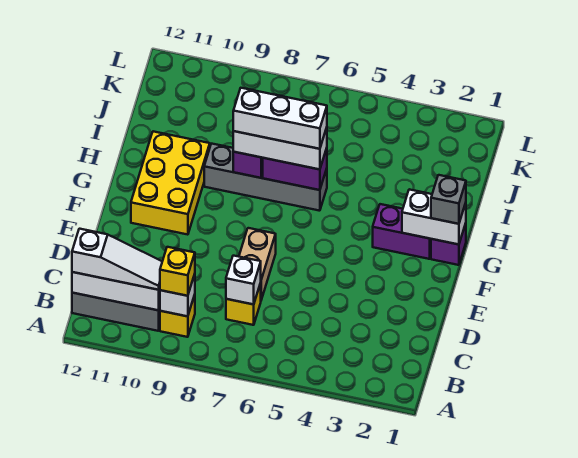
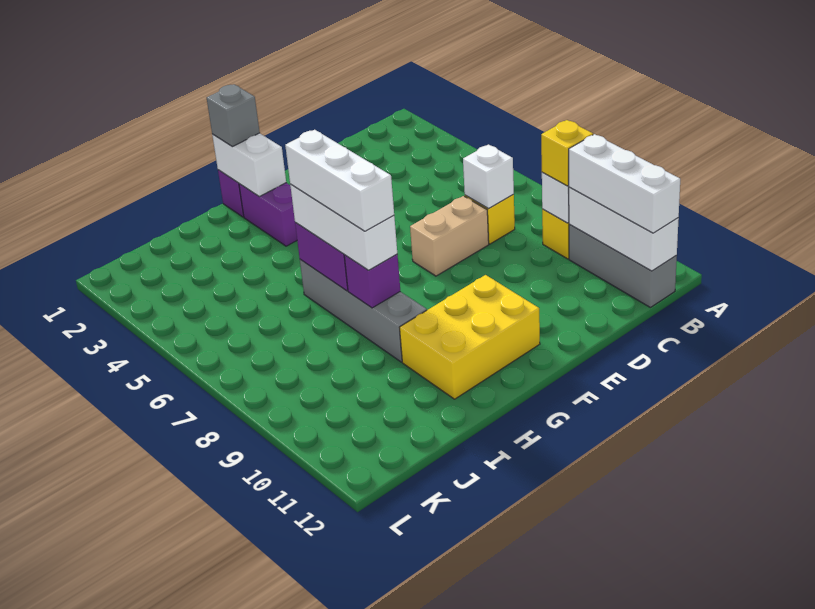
white 1x3 slope [72,229,162,290] -> white 1x3 brick [569,134,680,233]

